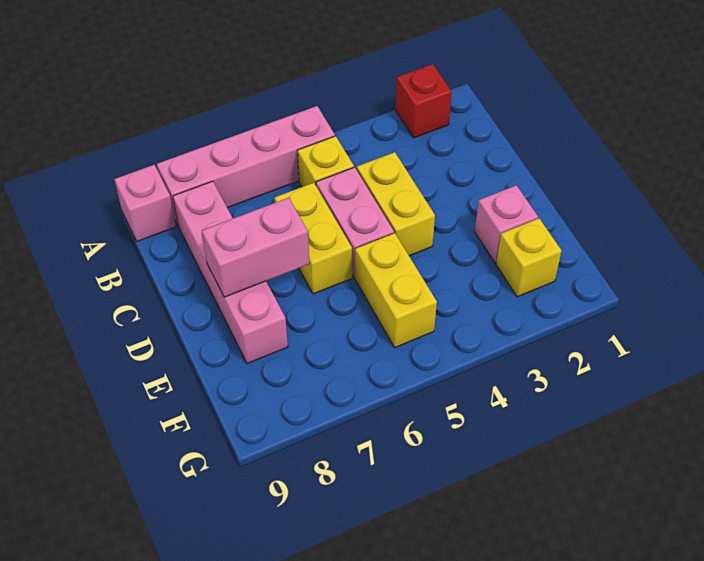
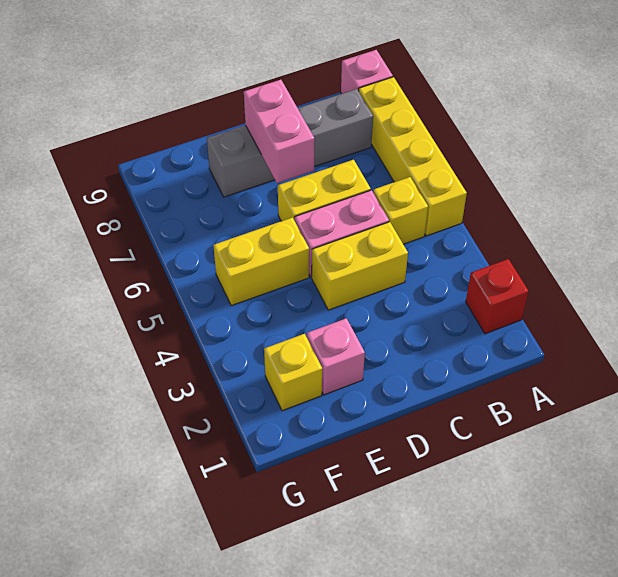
pink 1x4 brick [157,106,335,225] -> yellow 1x4 brick [359,77,467,236]
pink 1x4 brick [173,181,288,364] -> grey 1x4 brick [207,89,373,197]

